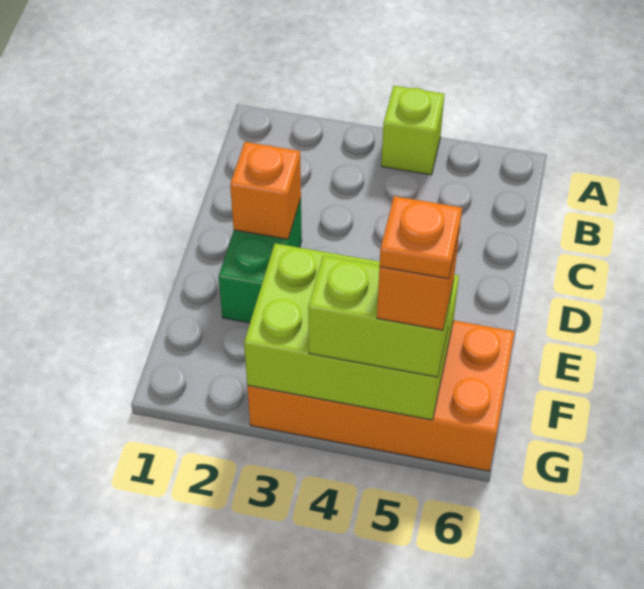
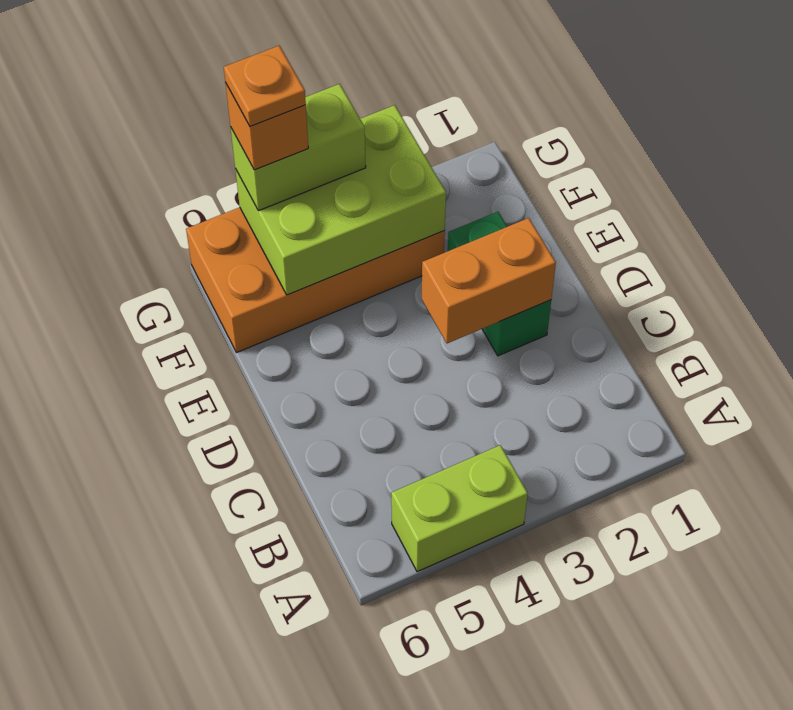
lime 1x1 brick [381,86,444,175] -> lime 1x2 brick [391,445,528,572]
orange 1x1 brick [230,142,301,239] -> orange 1x2 brick [422,218,556,343]

